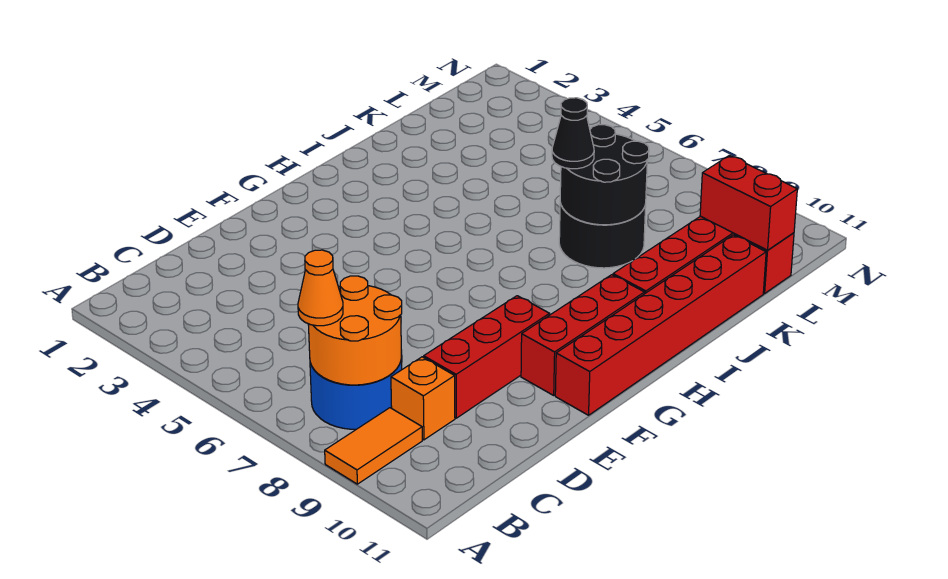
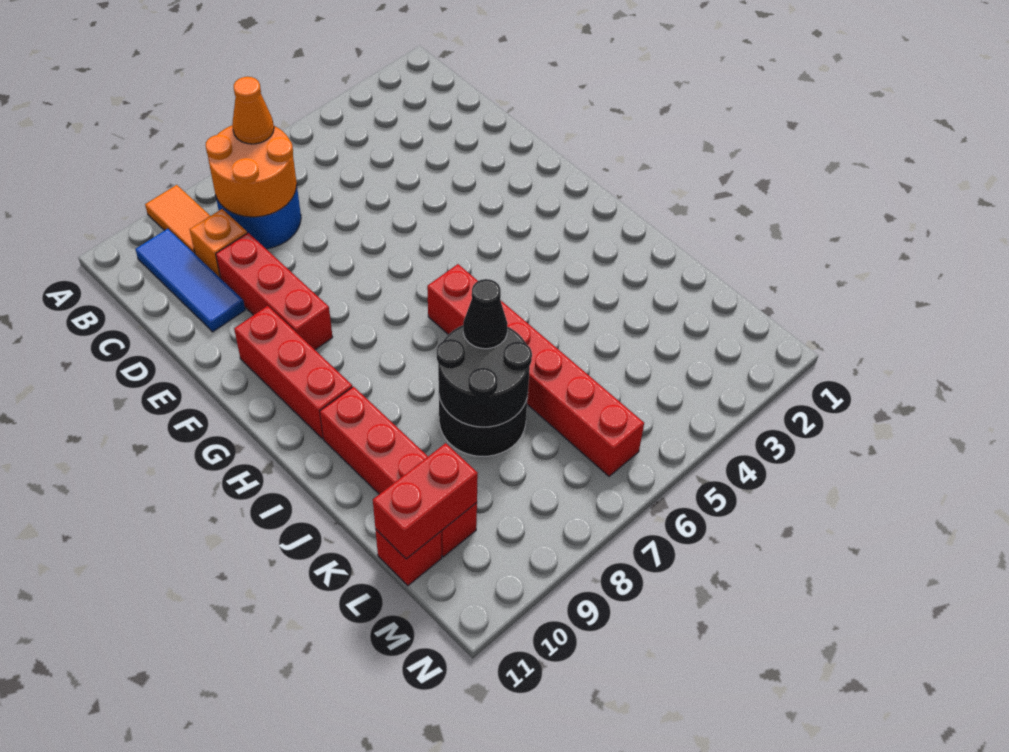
none -> blue 1x3 tile [135,229,245,332]
red 1x6 brick [555,235,766,415] -> red 1x6 brick moved to [427,264,644,476]

